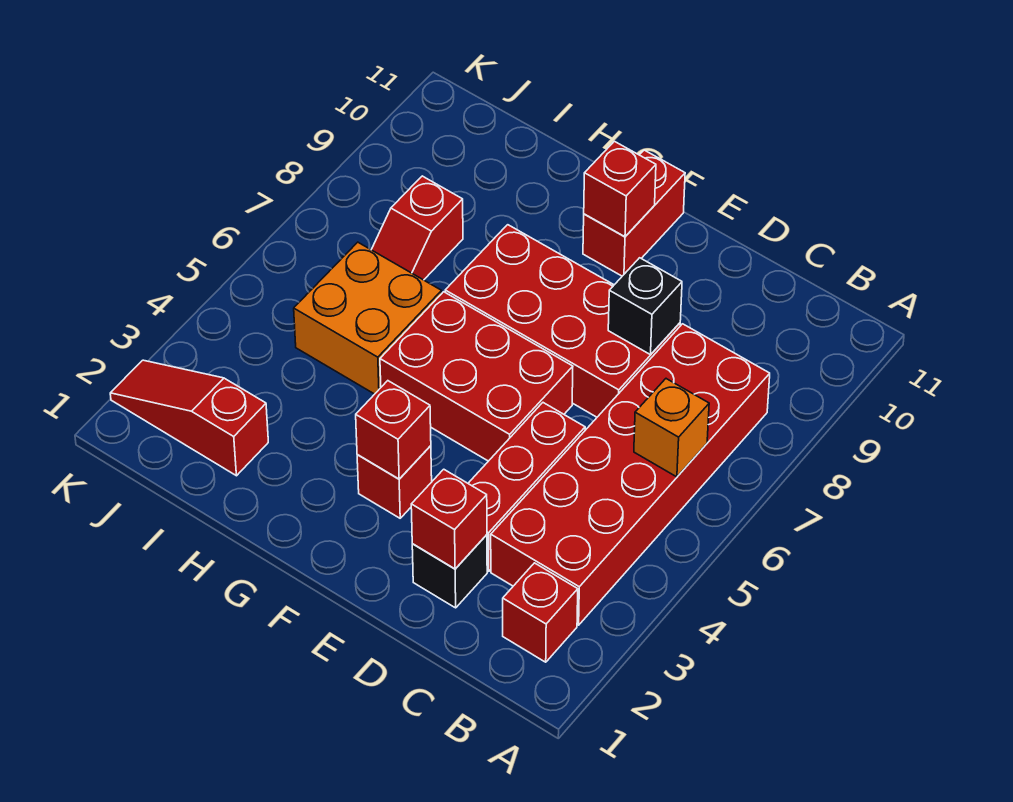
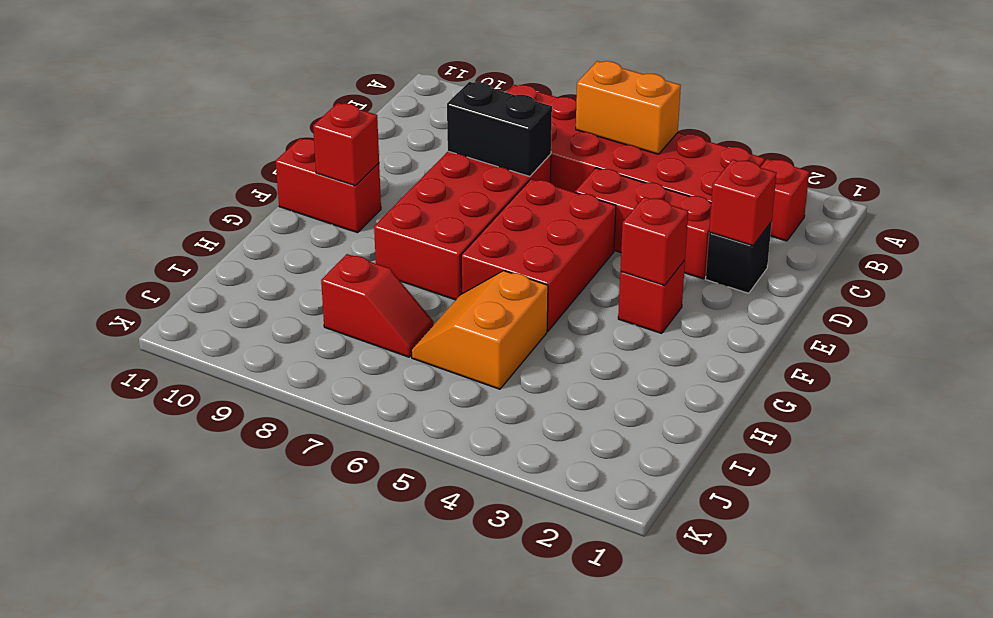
orange 1x1 brick [634,379,709,477] -> orange 1x2 brick [576,61,681,154]
black 1x1 brick [608,258,682,355] -> black 1x2 brick [447,82,552,177]
orange 2x2 brick [294,242,442,394] -> orange 2x2 slope [411,271,548,389]
red 1x3 slope [110,360,268,476] -> none

